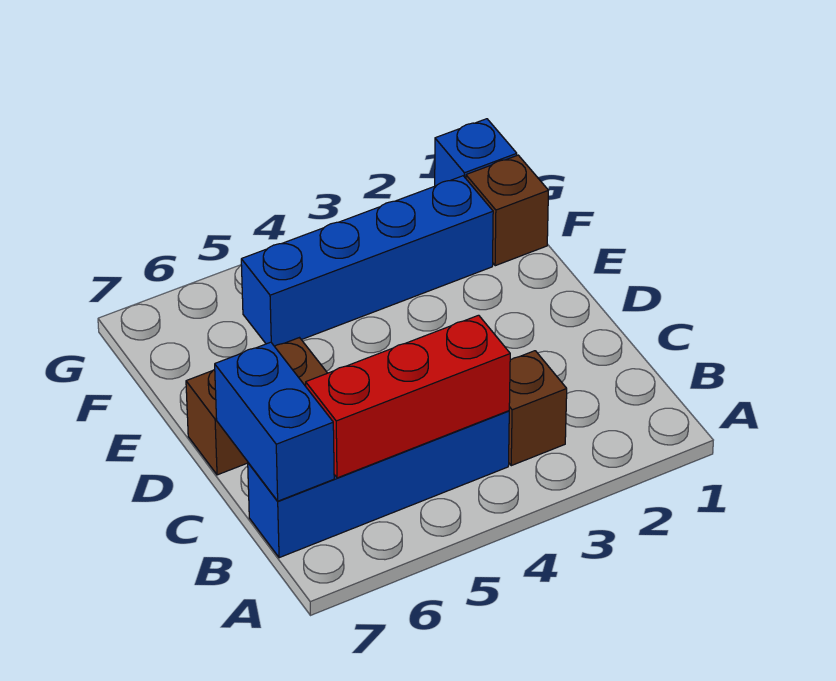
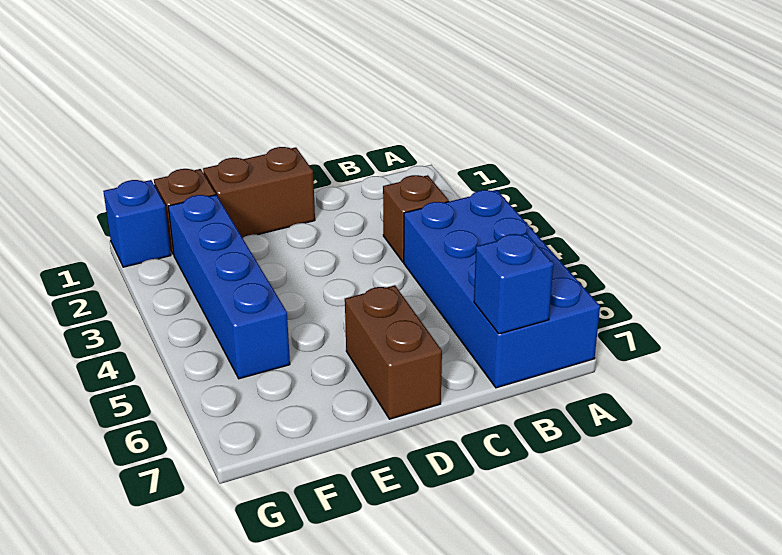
blue 1x4 brick [248,411,509,558] -> blue 2x4 brick [404,190,600,388]
red 1x3 brick [306,315,510,478] -> none
blue 1x2 brick [215,342,334,501] -> blue 1x1 brick [474,233,553,334]
none -> brown 1x2 brick [203,147,315,238]

